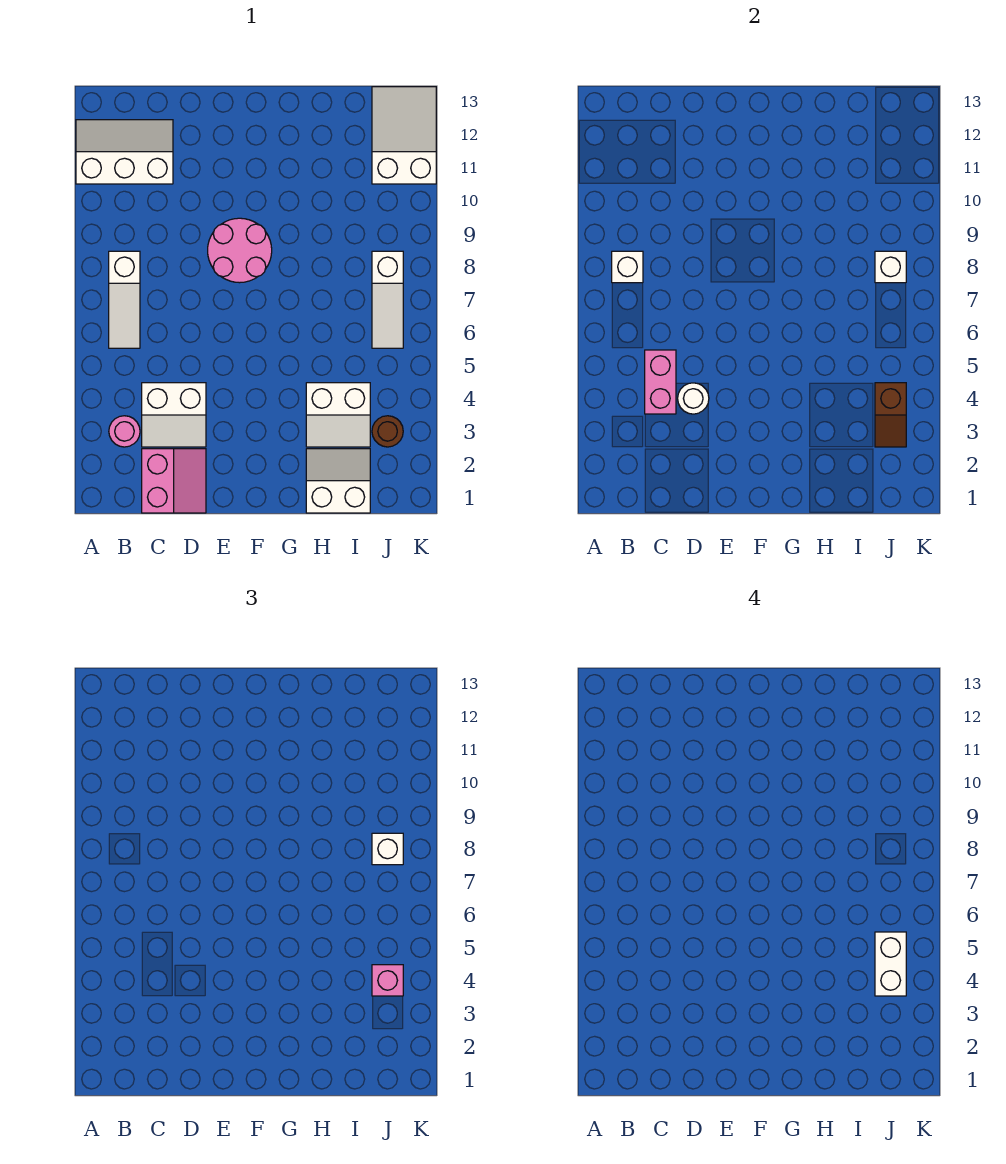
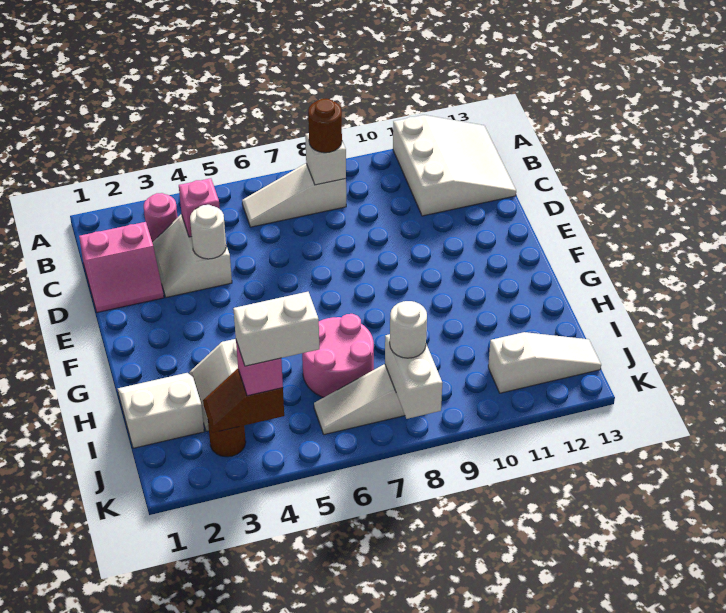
white 2x3 slope [76,120,173,184] -> white 3x3 slope [393,115,516,216]
none -> brown 1x1 round brick [308,99,342,153]
pink 1x2 brick [645,350,676,414] -> pink 1x1 brick [179,178,220,237]
pink 2x2 round brick [208,218,272,283] -> pink 2x2 round brick moved to [302,314,374,397]
white 2x2 slope [306,449,370,513] -> white 2x2 slope turned to [118,373,204,448]
white 1x1 brick [875,251,906,283] -> white 1x2 brick [385,334,442,419]
white 1x1 brick [372,833,403,865] -> white 1x1 round brick [390,301,427,358]
white 2x3 slope [372,87,436,184] -> white 1x3 slope [488,332,601,393]

